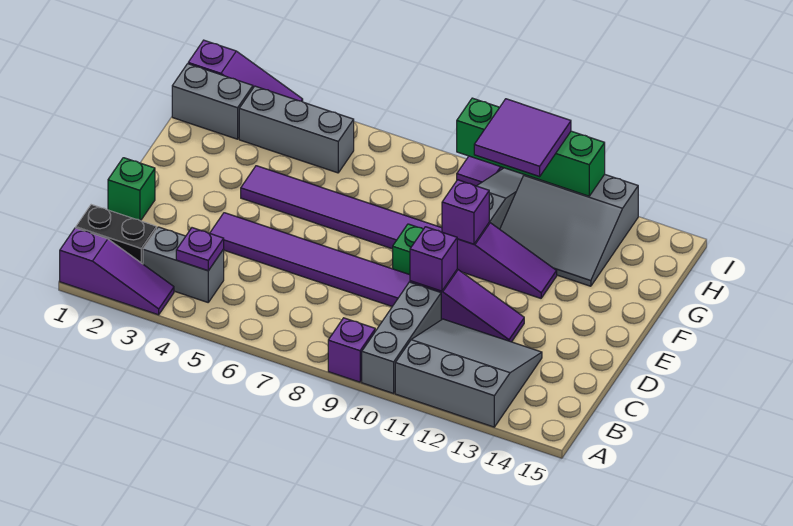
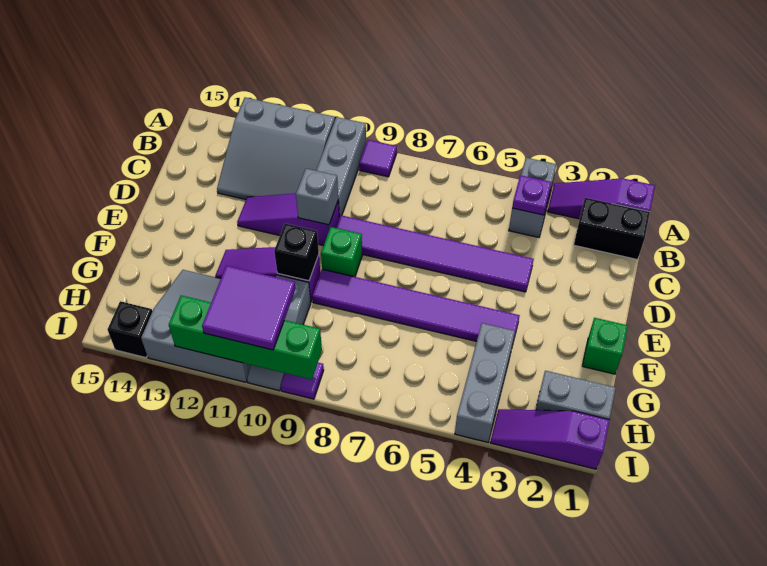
purple 1x1 brick [328,318,375,382] -> purple 1x1 tile [359,140,397,177]
grey 1x2 brick [143,227,224,302] -> grey 1x2 brick turned to [509,158,556,237]
green 1x1 brick [108,158,155,221] -> green 1x1 brick moved to [582,318,628,374]
purple 1x1 brick [410,227,457,291] -> grey 1x1 brick [296,169,338,225]
purple 1x1 brick [442,180,489,244] -> black 1x1 brick [274,224,319,281]
grey 1x3 brick [239,86,354,173] -> grey 1x3 brick turned to [455,323,515,442]
none -> black 1x1 brick [108,301,152,358]

